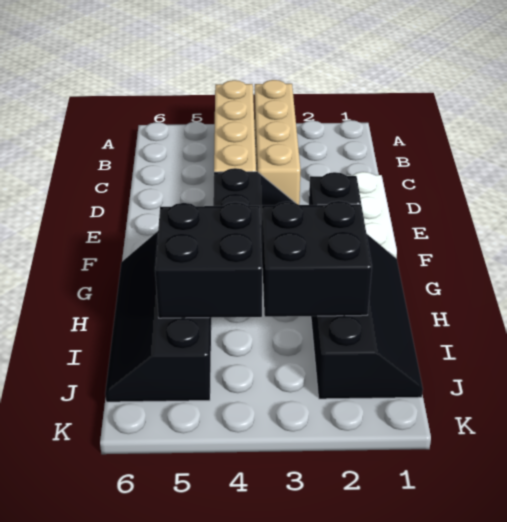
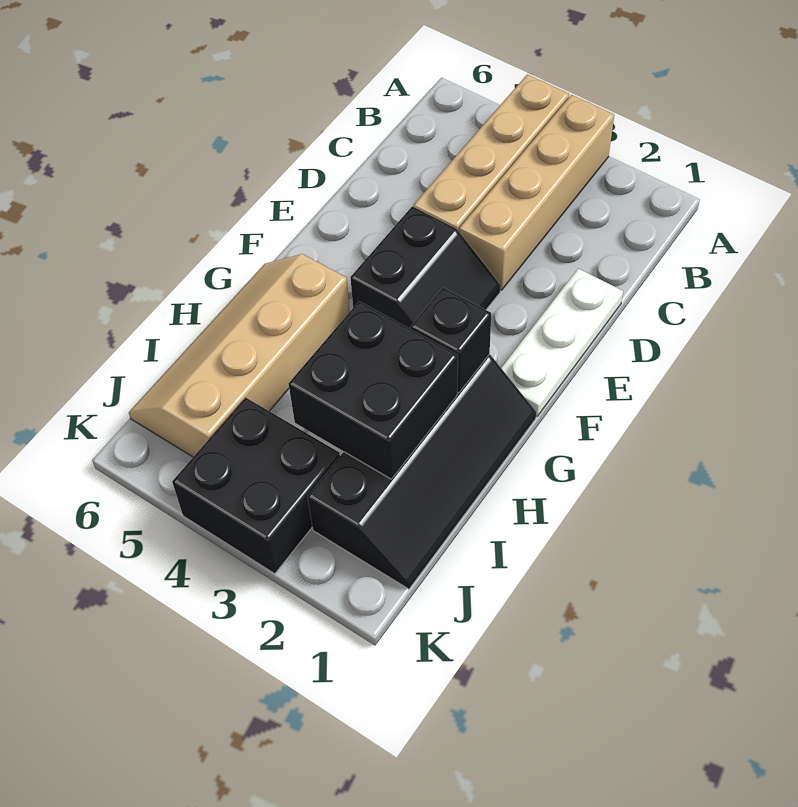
black 2x4 slope [105,231,211,402] -> tan 2x4 slope [129,254,350,457]
black 2x2 brick [155,202,262,318] -> black 2x2 brick moved to [172,398,340,574]

